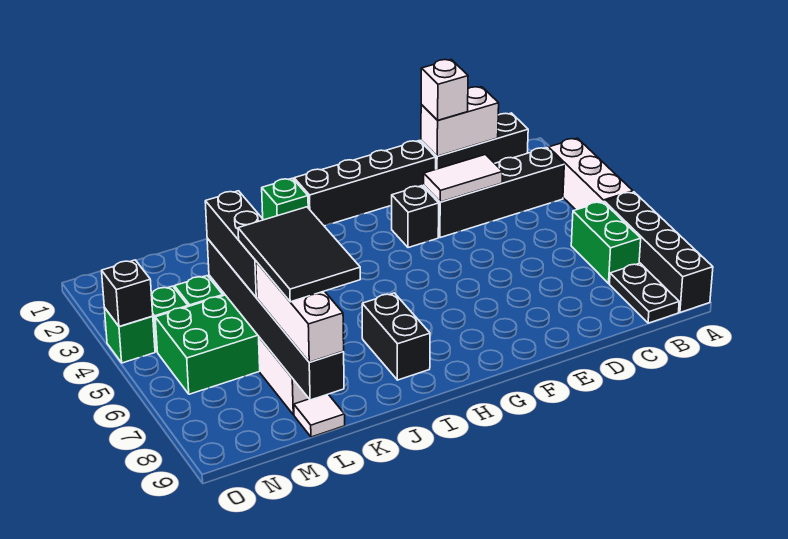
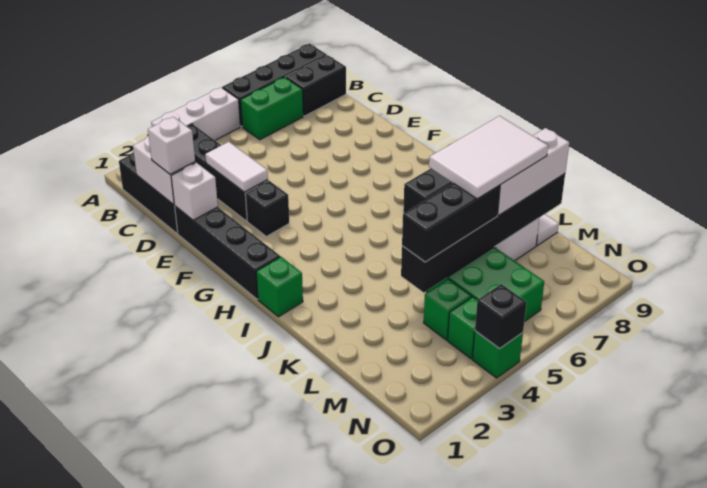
black 1x2 plate [609,263,679,323] -> black 1x2 brick [286,55,346,116]
none -> white 1x1 brick [171,163,218,220]
black 2x3 tile [238,207,360,302] -> white 2x3 tile [429,116,548,199]

